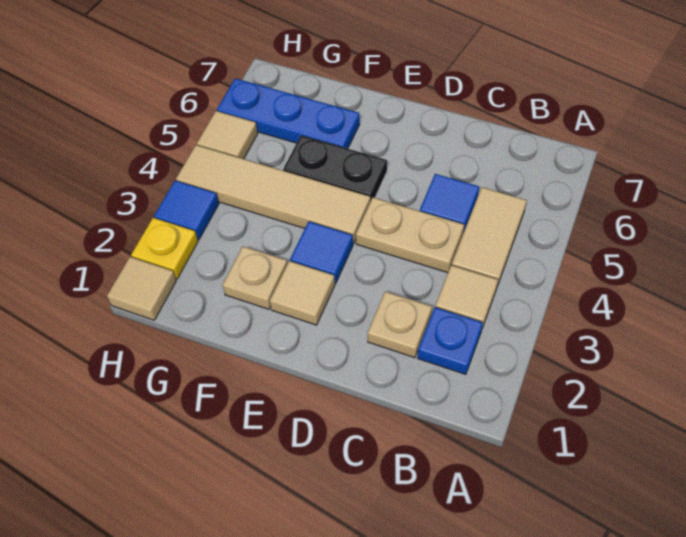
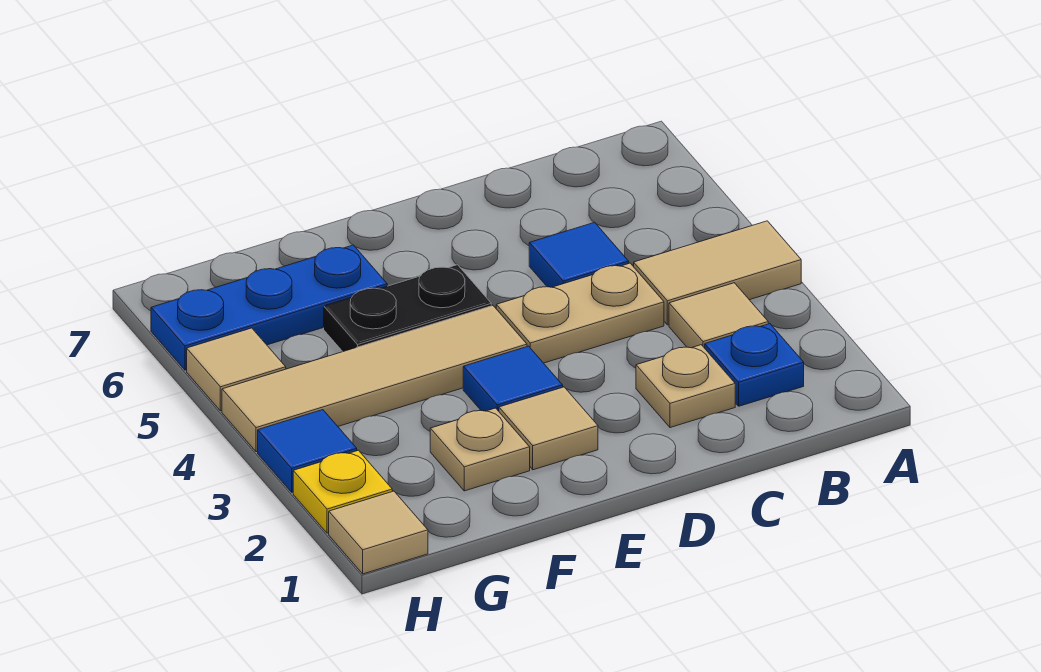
tan 1x2 tile [452,187,527,286] -> tan 1x2 tile turned to [634,221,801,325]

